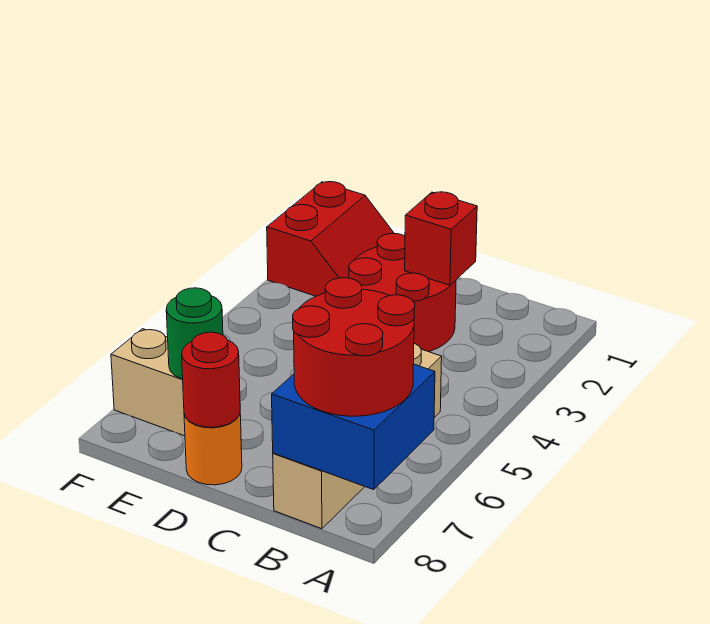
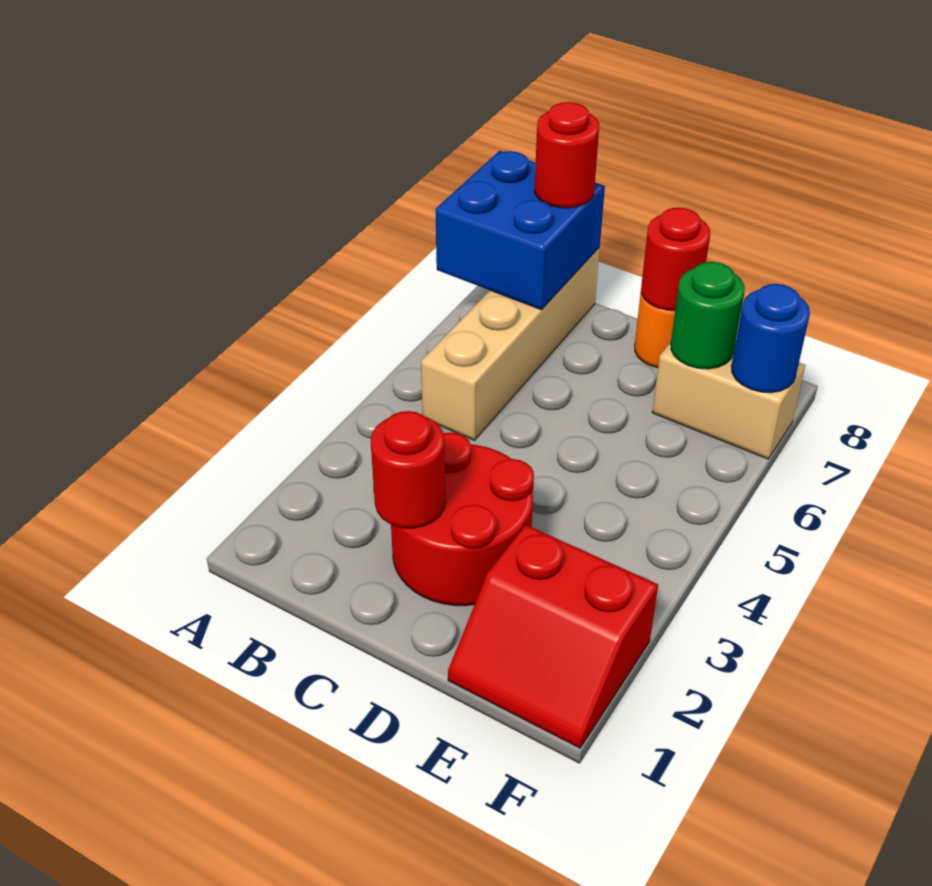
red 2x2 round brick [293,278,415,416] -> red 1x1 round brick [534,102,599,208]
red 1x1 brick [405,192,477,285] -> red 1x1 round brick [371,411,445,528]
red 2x2 slope [267,182,394,296] -> red 2x2 slope turned to [448,525,658,748]
none -> blue 1x1 round brick [731,284,810,393]

